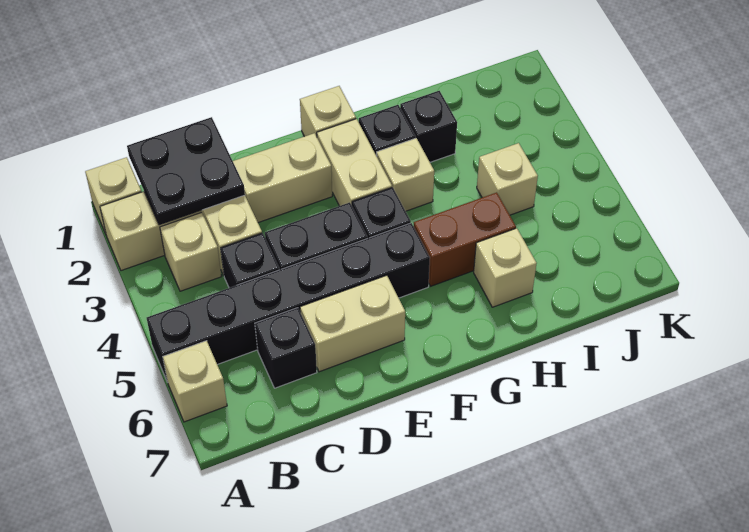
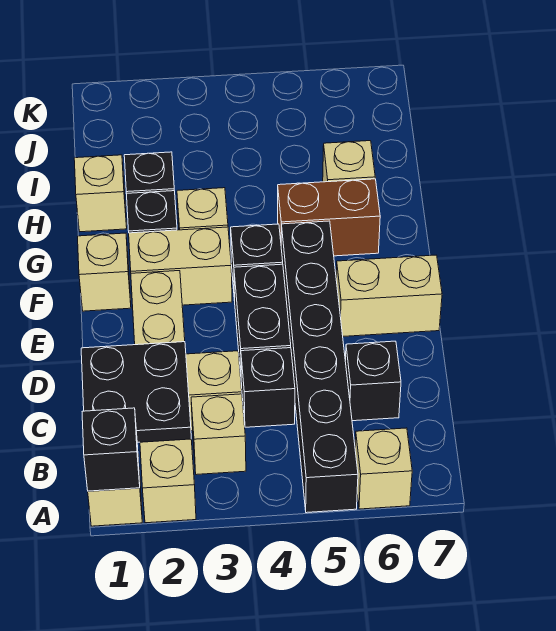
none -> black 1x1 brick [82,408,140,491]
tan 1x2 brick [300,275,405,372] -> tan 1x2 brick turned to [336,255,442,336]
brown 1x2 brick [414,192,516,286] -> brown 1x2 brick turned to [278,179,380,256]
tan 1x1 brick [477,143,538,215] -> tan 1x1 brick moved to [74,155,127,232]

